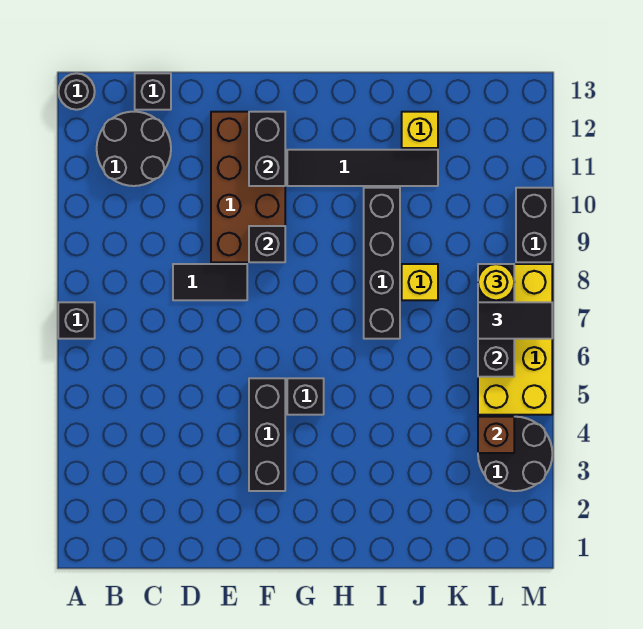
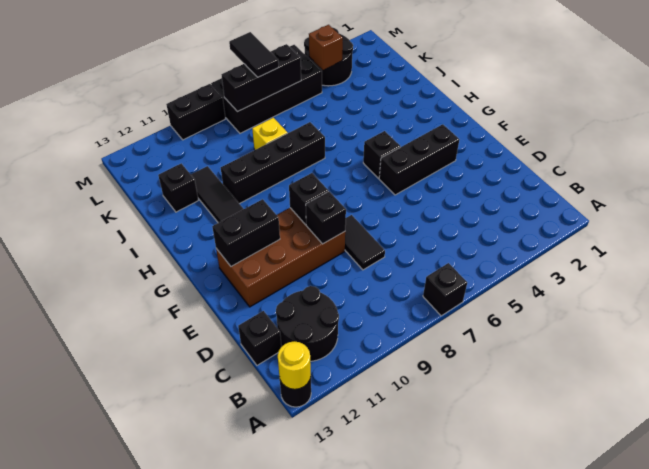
none -> black 1x1 brick [306,191,346,244]
yellow 1x1 brick [402,112,438,148] -> black 1x1 brick [158,163,198,212]
yellow 2x4 brick [478,264,552,415] -> black 2x4 brick [211,45,322,133]
yellow 1x1 round brick [478,264,514,300] -> yellow 1x1 round brick moved to [278,341,311,389]

